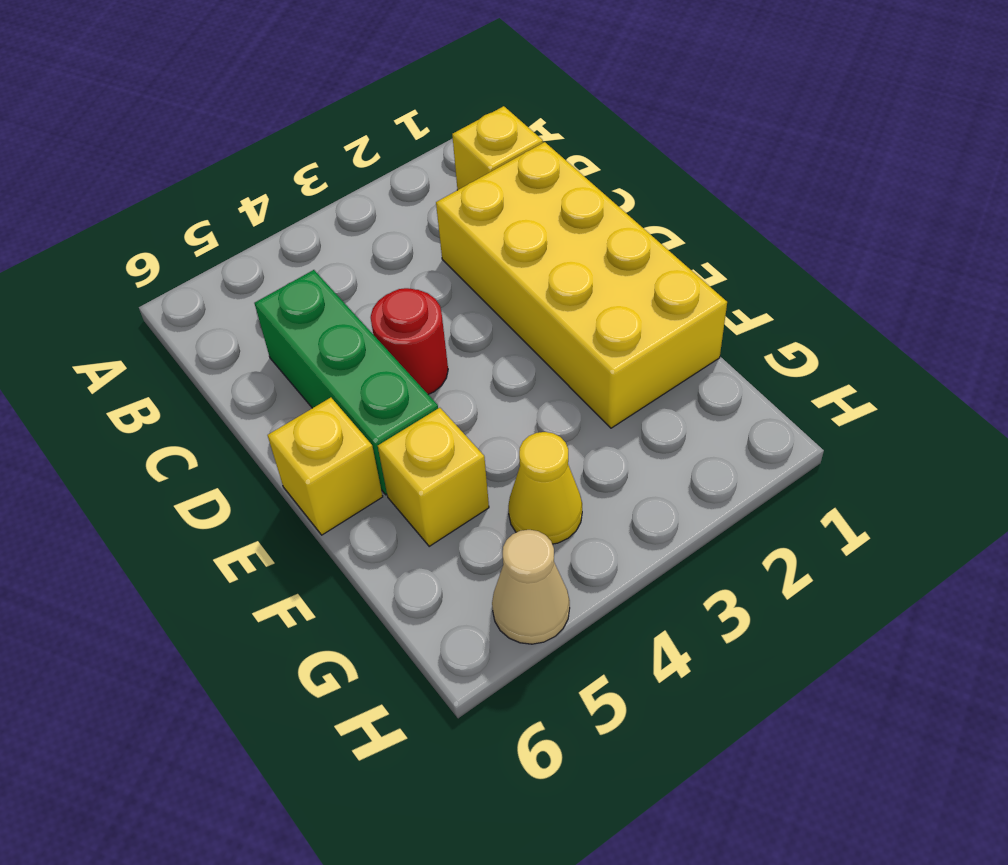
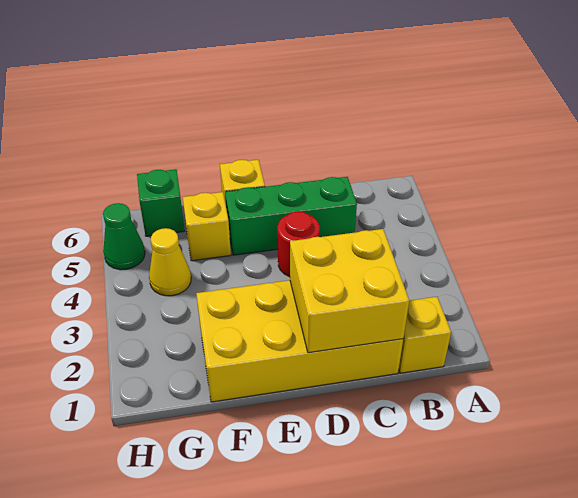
none -> yellow 2x2 brick [290,229,409,353]
none -> green 1x1 brick [137,169,185,236]
tan 1x1 cone [492,530,570,644] -> green 1x1 cone [103,203,145,270]

